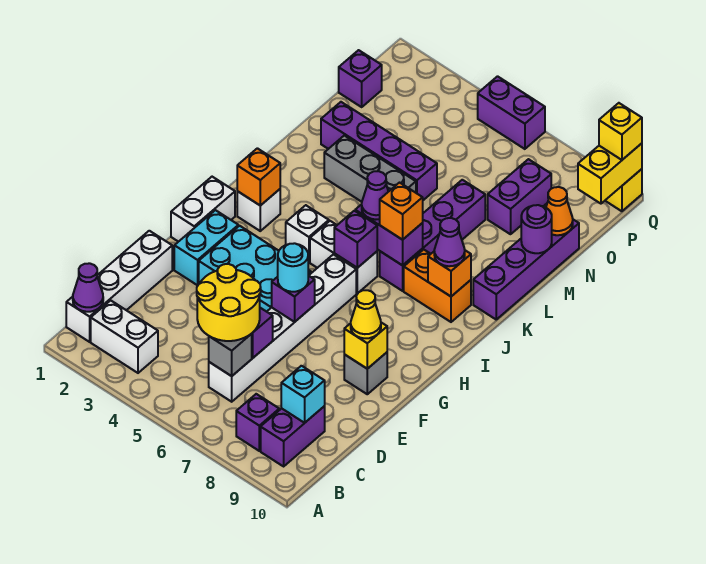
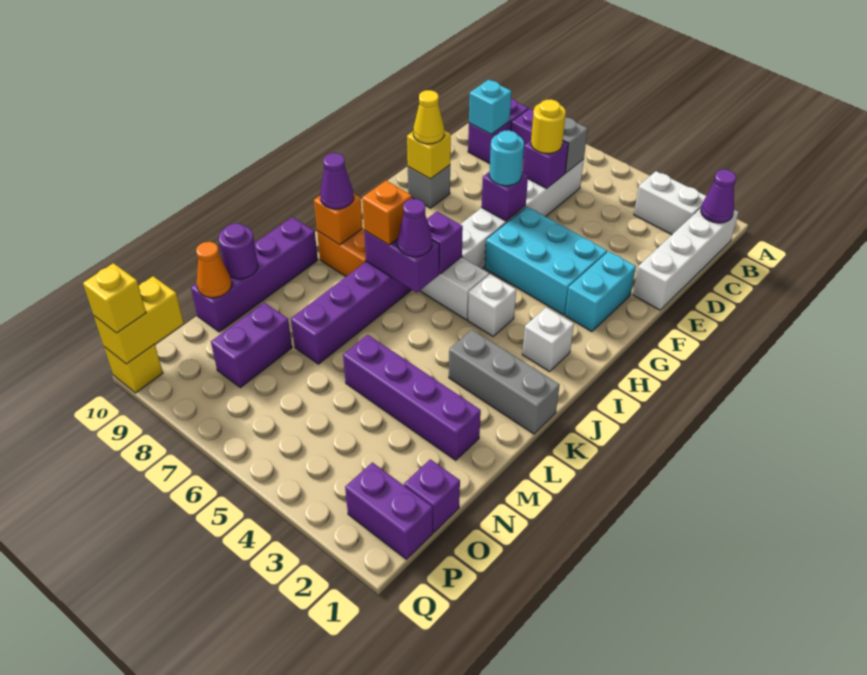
yellow 2x2 round brick [197,264,261,341] -> yellow 1x1 round brick [531,99,566,153]
white 1x2 brick [171,177,235,242] -> none
orange 1x1 brick [237,148,280,206] -> none
grey 1x3 brick [324,135,416,202] -> grey 1x3 brick moved to [449,330,560,434]
purple 1x2 brick [478,76,545,149] -> purple 1x2 brick moved to [345,462,433,559]

